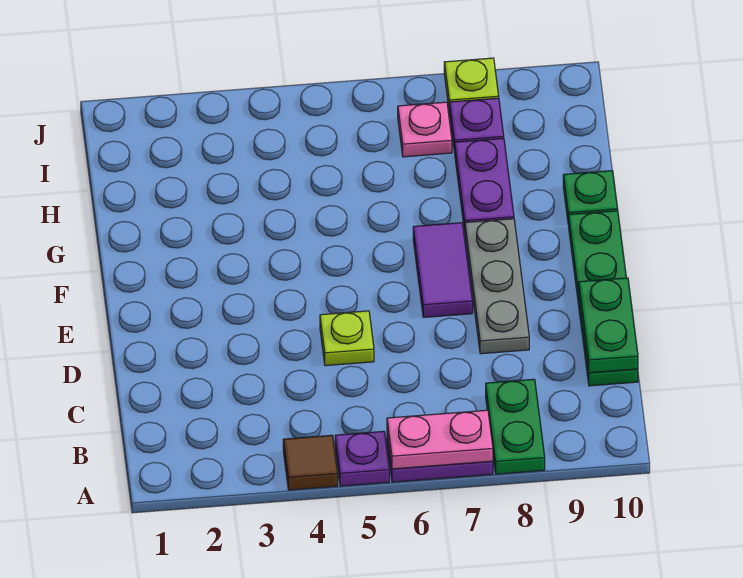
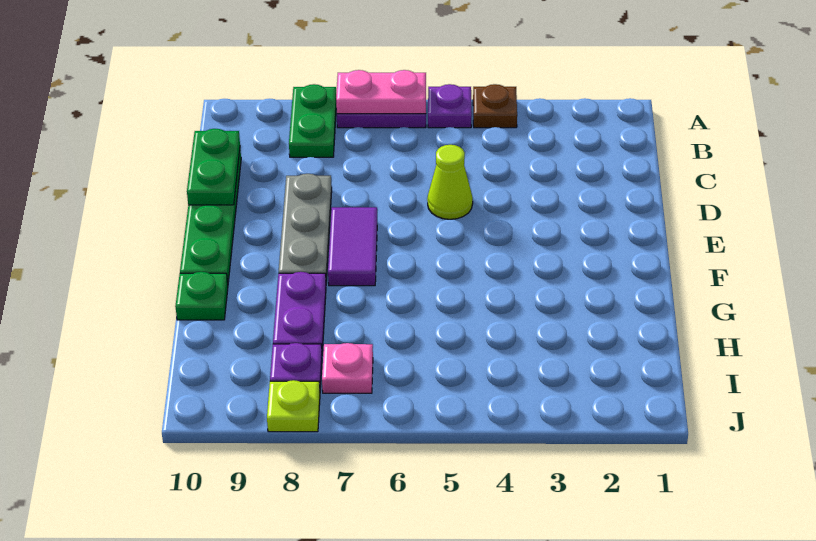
brown 1x1 tile [283,435,338,490] -> brown 1x1 plate [473,84,517,128]
lime 1x1 plate [320,311,374,366] -> lime 1x1 cone [427,145,473,219]

